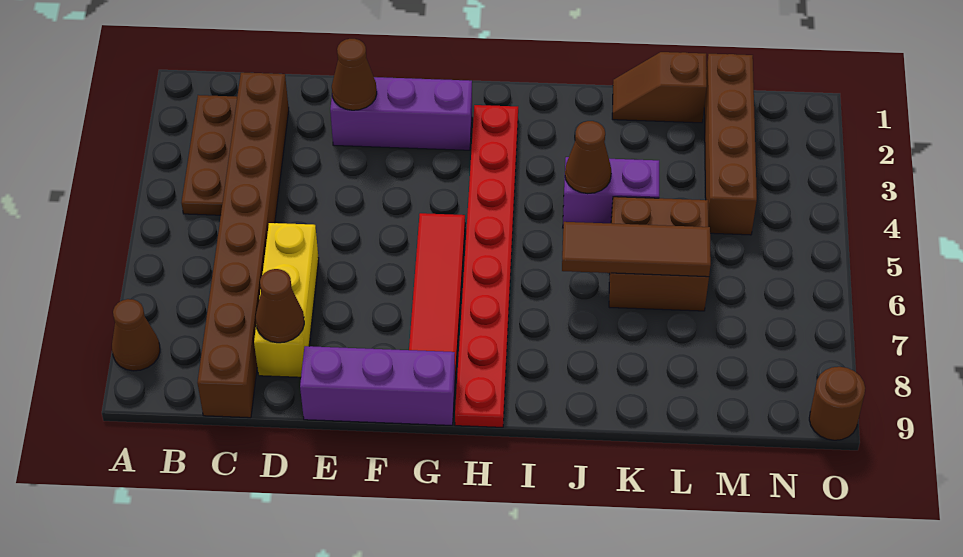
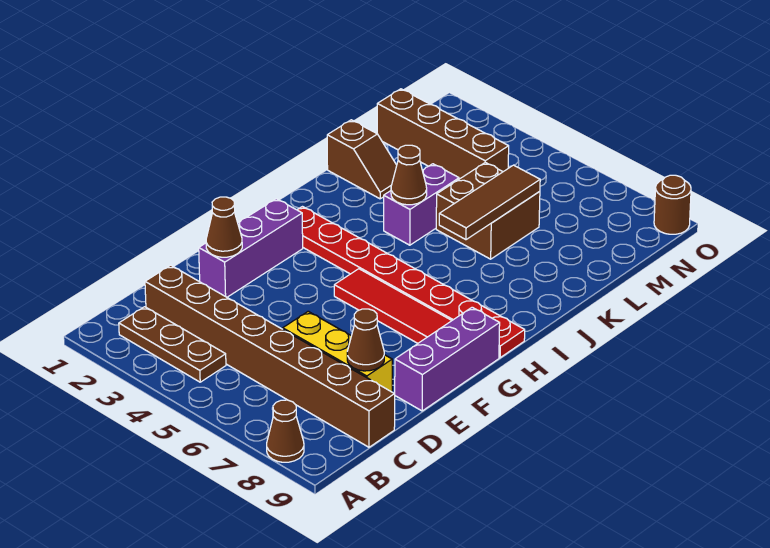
brown 1x2 slope [612,52,707,123] -> brown 1x2 slope turned to [327,120,397,199]

